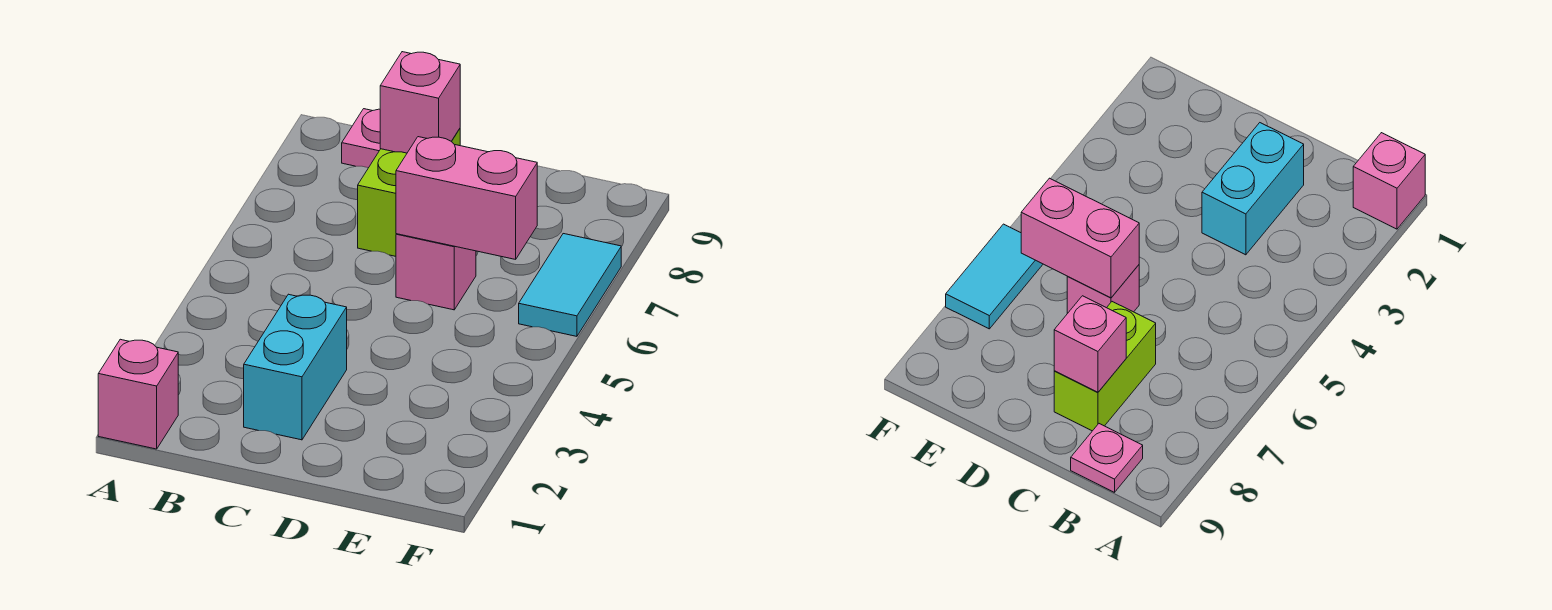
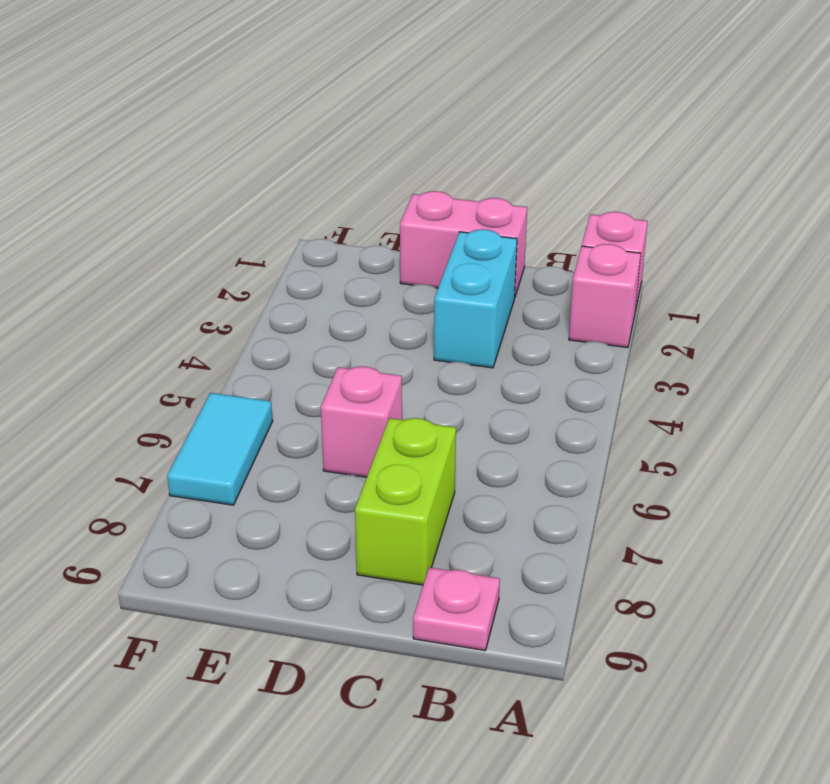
pink 1x1 brick [380,52,460,153] -> pink 1x1 brick moved to [569,244,641,348]
pink 1x2 brick [396,137,537,259] -> pink 1x2 brick moved to [400,191,527,296]

